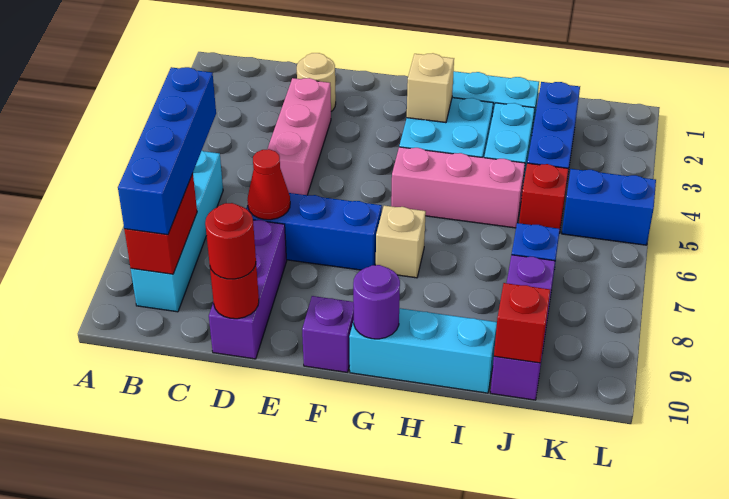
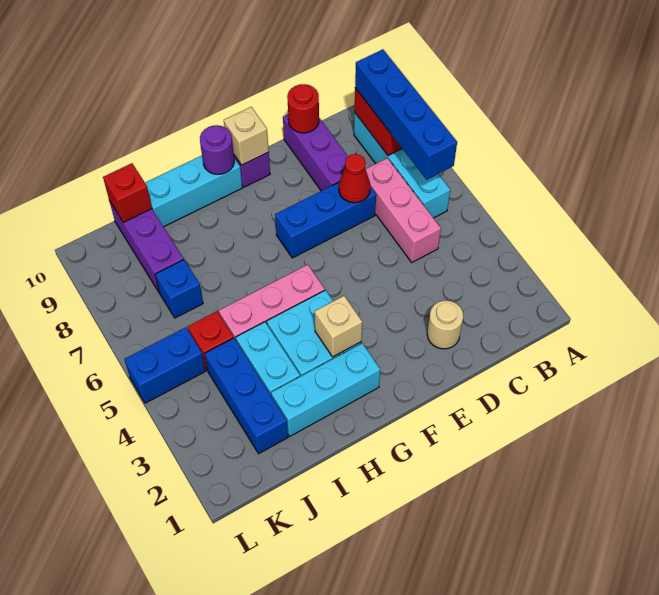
pink 1x3 brick [267,78,331,195] -> pink 1x3 brick moved to [366,158,441,262]
red 1x1 round brick [205,203,256,279] -> none
tan 1x1 brick [376,206,426,278] -> tan 1x1 brick moved to [224,107,269,165]

